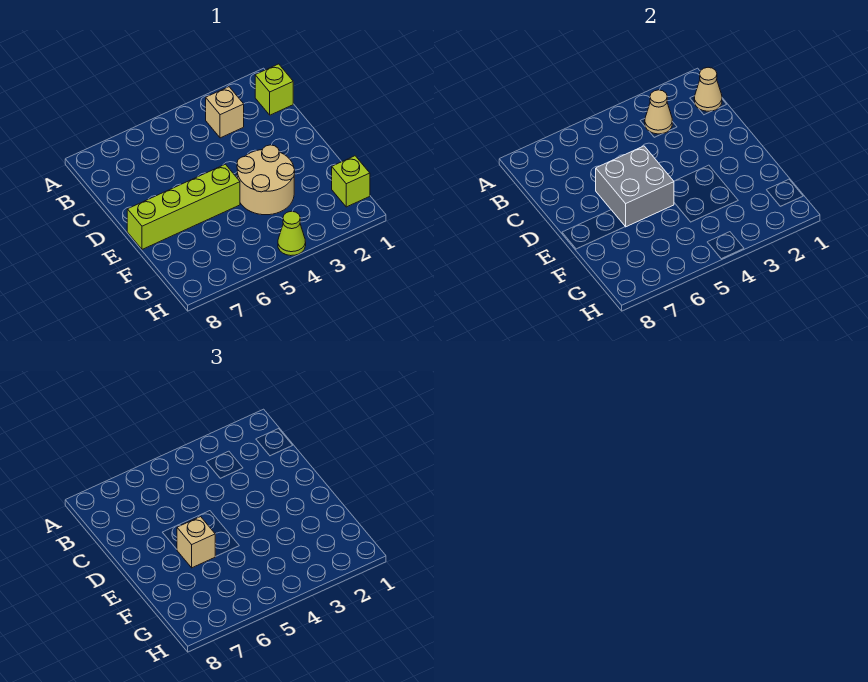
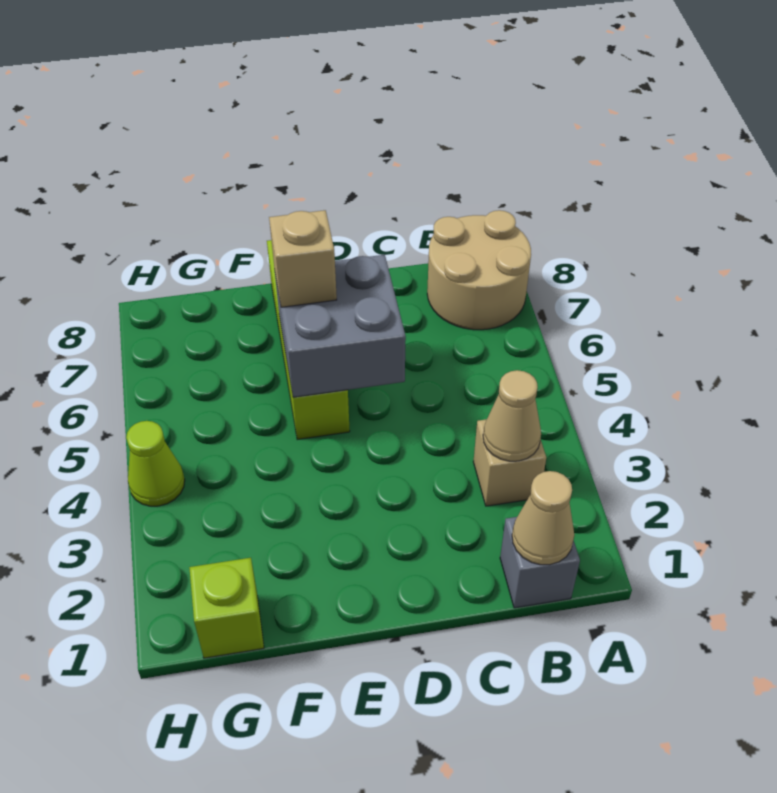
lime 1x1 brick [255,64,293,115] -> grey 1x1 brick [500,517,580,608]
tan 2x2 round brick [237,145,295,215] -> tan 2x2 round brick moved to [427,210,531,330]

